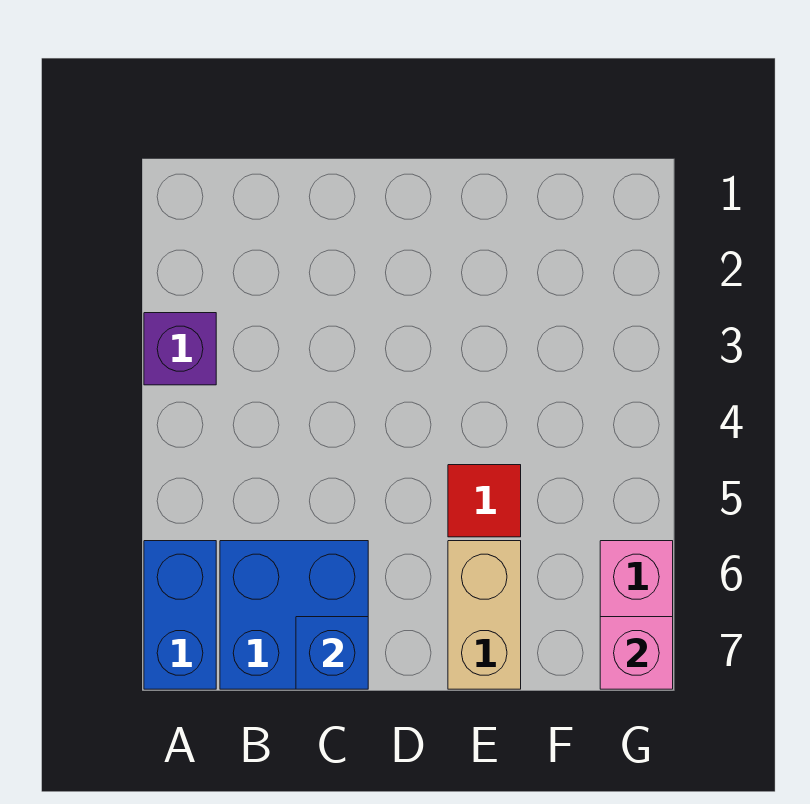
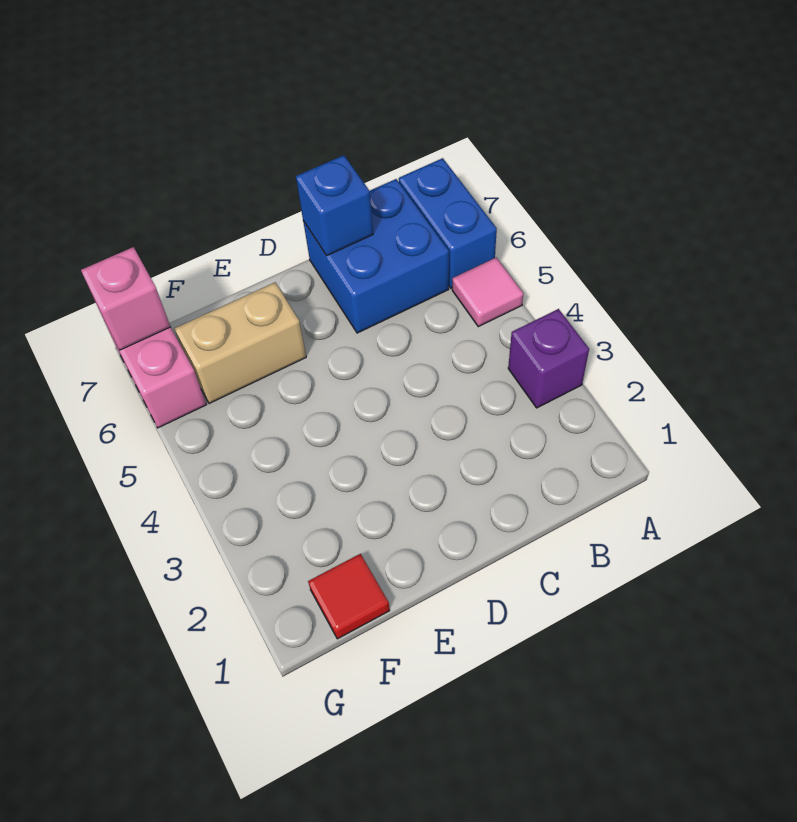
none -> pink 1x1 tile [452,258,523,327]
red 1x1 tile [448,465,521,537] -> red 1x1 tile moved to [308,554,390,639]
tan 1x2 brick [448,541,521,689] -> tan 1x2 brick turned to [175,282,306,404]

